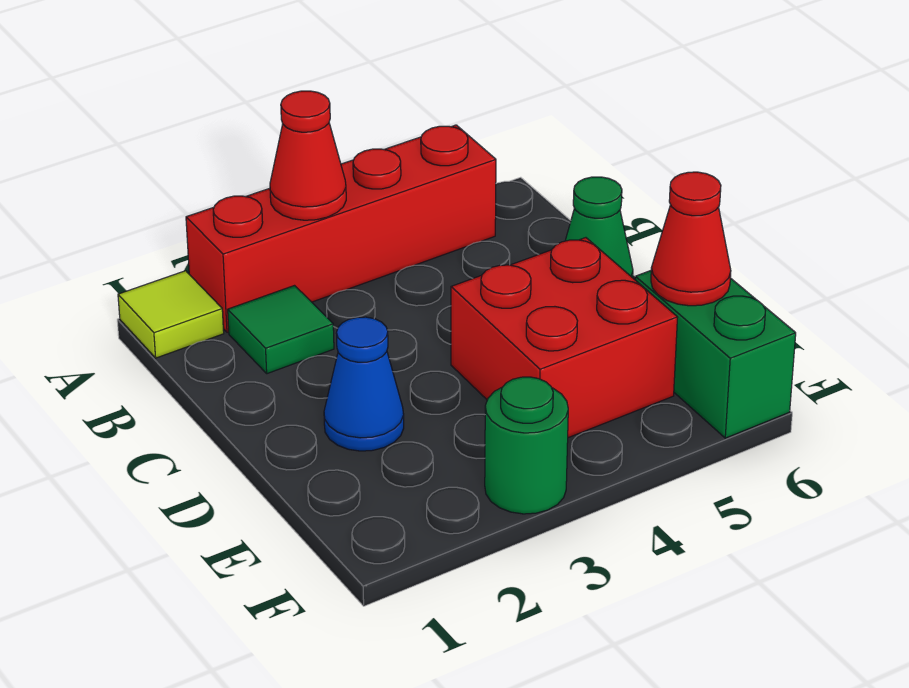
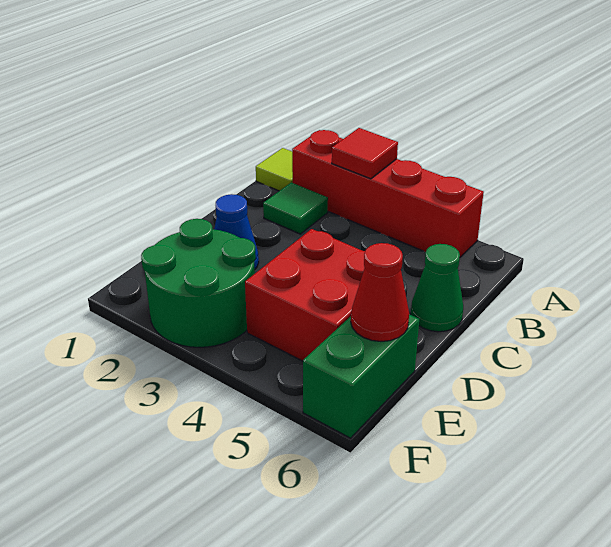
red 1x1 cone [270,91,346,220] -> red 1x1 tile [332,128,398,179]
green 1x1 round brick [485,377,568,514] -> green 2x2 round brick [141,219,256,347]

